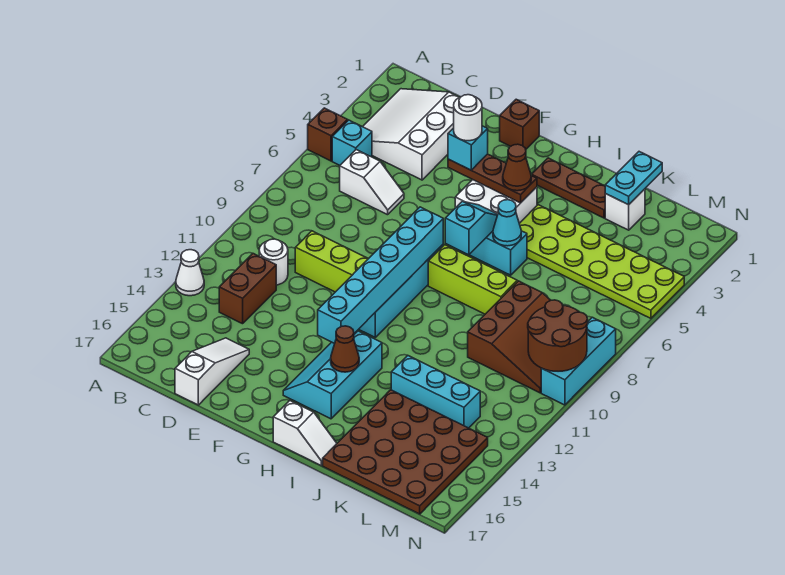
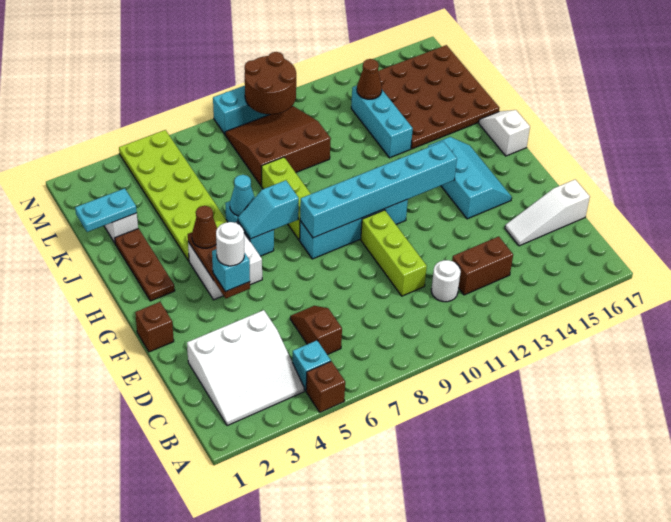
white 1x1 cone [176,250,204,296] -> none
white 1x2 slope [340,150,404,215] -> brown 1x2 slope [290,306,342,355]
cyan 2x3 slope [283,331,382,419] -> cyan 2x3 slope turned to [428,137,512,219]
brown 1x1 cone [331,326,359,372] -> brown 1x1 cone moved to [357,59,382,99]

